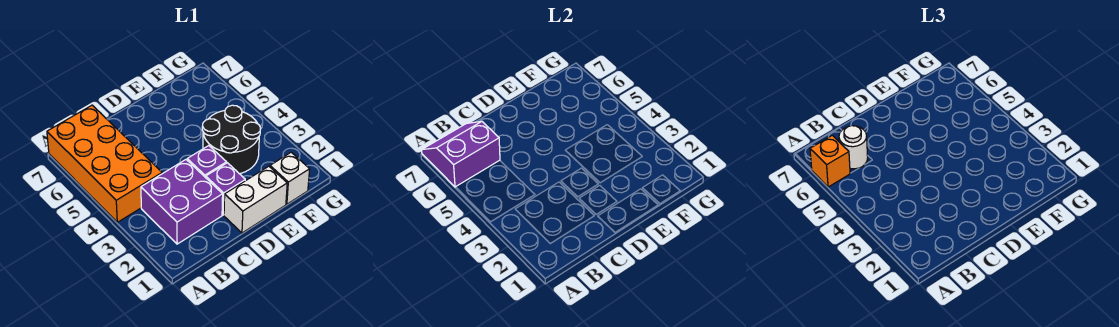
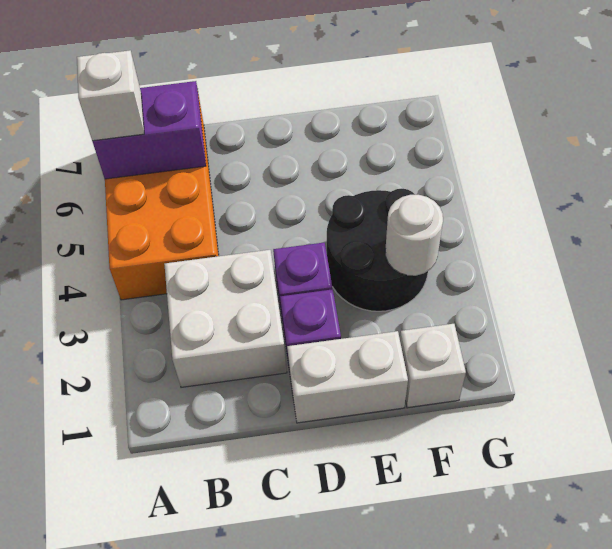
orange 1x1 brick [810,135,850,187] -> white 1x1 brick [77,51,144,141]
purple 2x2 brick [141,160,223,244] -> white 2x2 brick [164,250,287,387]
white 1x1 round brick [839,126,868,169] -> white 1x1 round brick moved to [385,195,443,276]

